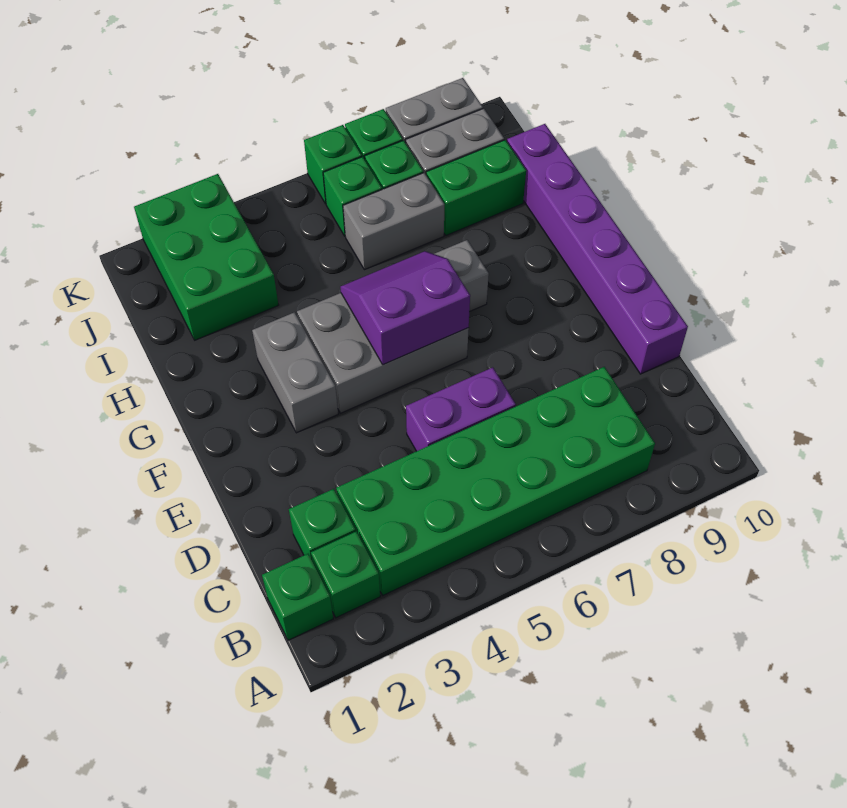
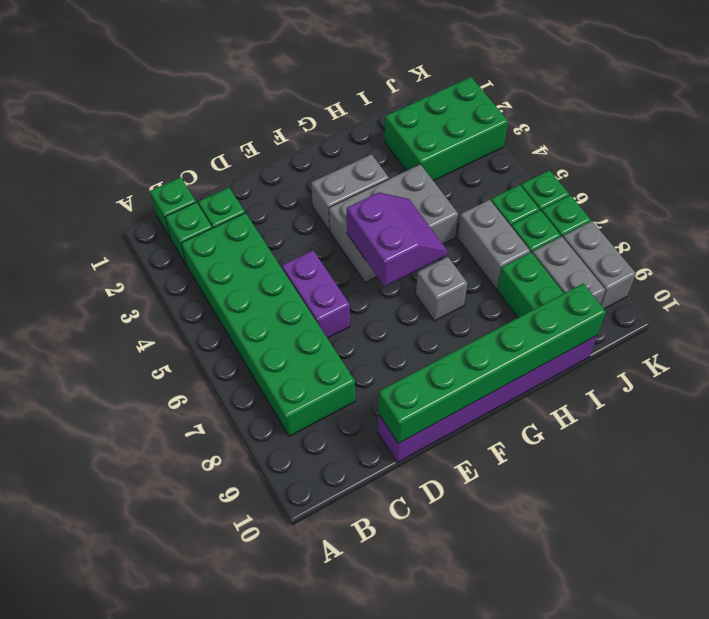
none -> green 1x6 brick [378,284,606,443]
grey 2x3 brick [297,293,469,413] -> grey 2x3 brick turned to [329,164,458,282]

